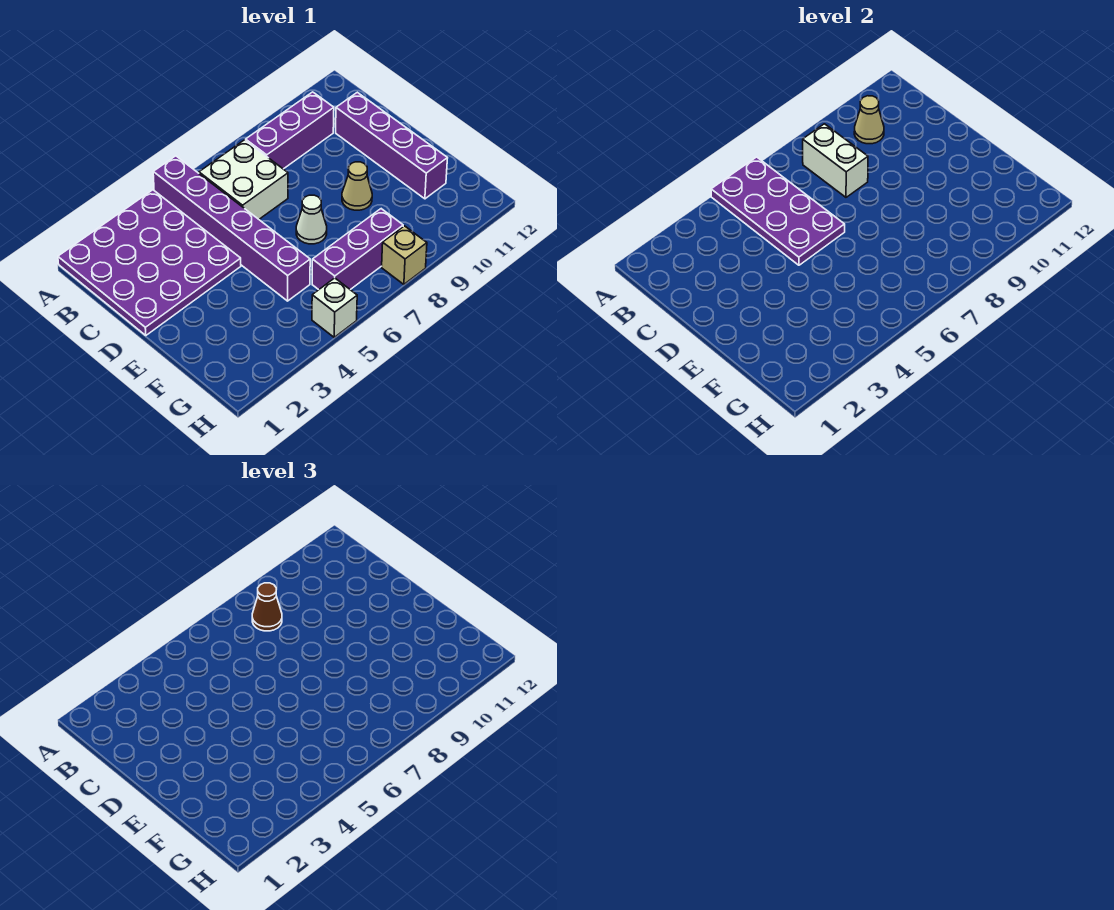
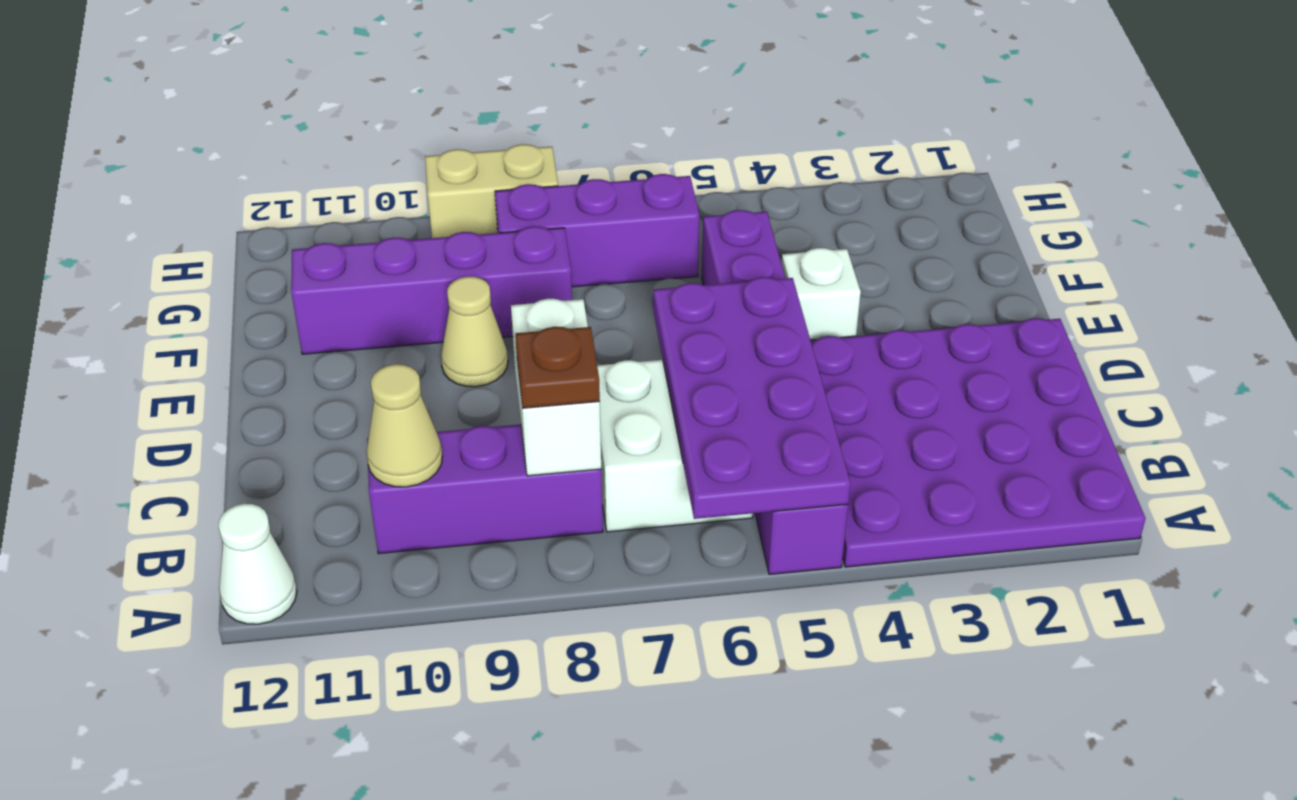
brown 1x1 cone [252,583,282,631] -> brown 1x1 plate [515,327,600,408]
purple 1x4 brick [336,92,447,199] -> purple 1x4 brick turned to [291,226,572,354]
white 1x1 cone [296,195,327,244] -> white 1x1 cone moved to [219,504,297,624]
white 1x1 brick [312,278,357,337] -> white 1x1 brick moved to [782,248,861,340]
tan 1x1 brick [382,226,427,284] -> tan 1x2 brick [425,144,558,238]

